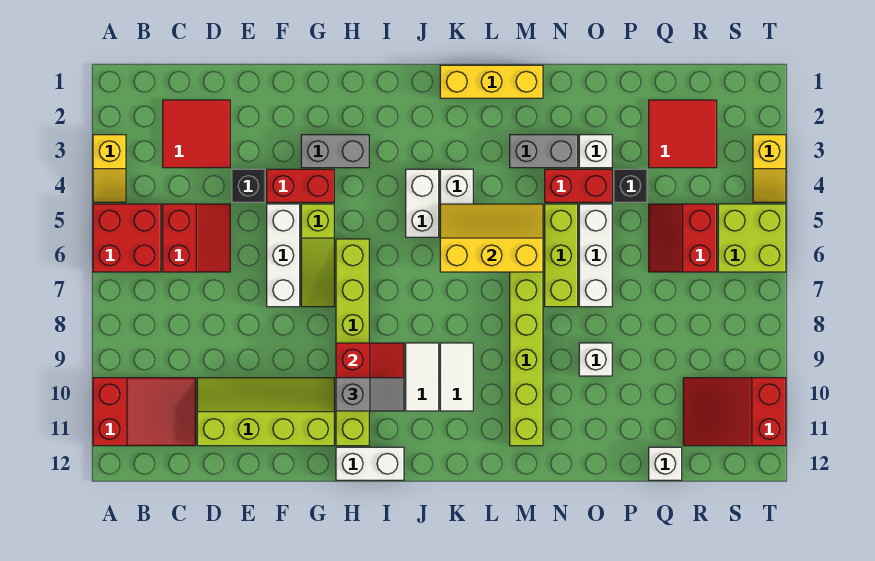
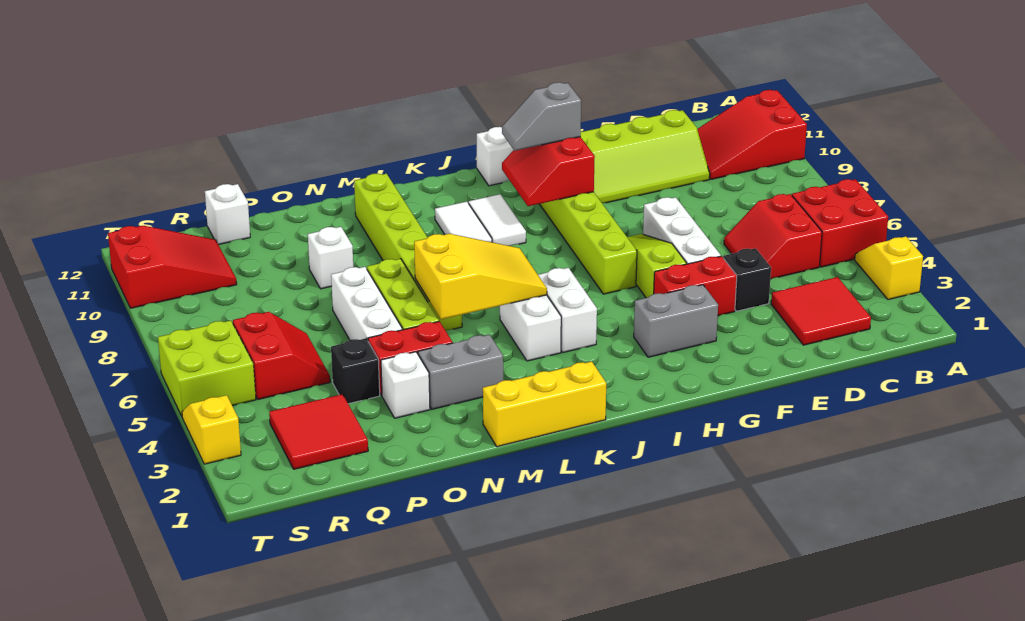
yellow 2x3 slope [440,204,543,272] -> yellow 2x3 slope turned to [414,234,547,319]

